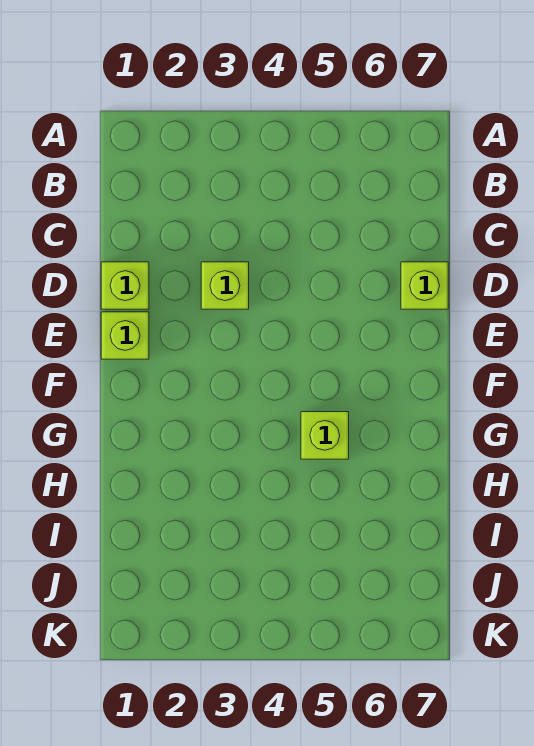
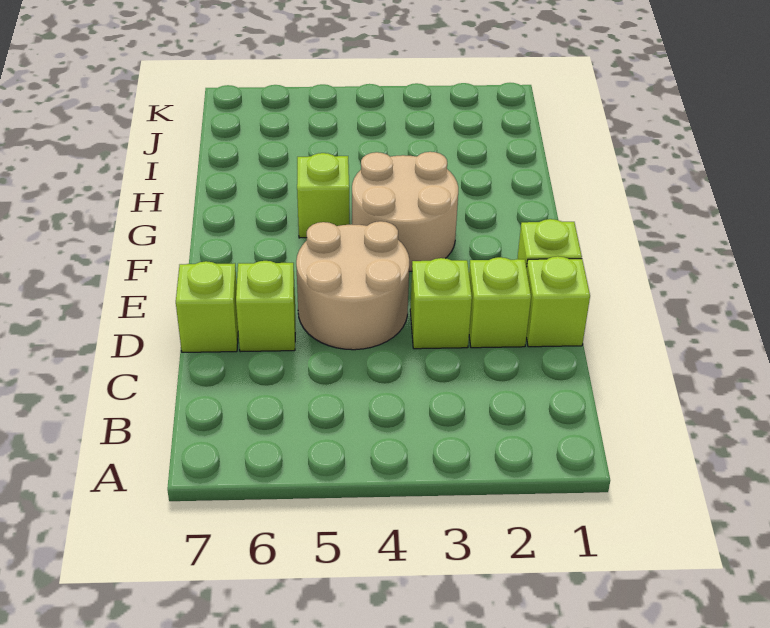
none -> lime 1x1 brick [469,257,531,348]
none -> tan 2x2 round brick [296,221,409,350]
none -> lime 1x1 brick [236,261,295,352]
none -> tan 2x2 round brick [352,152,458,272]

